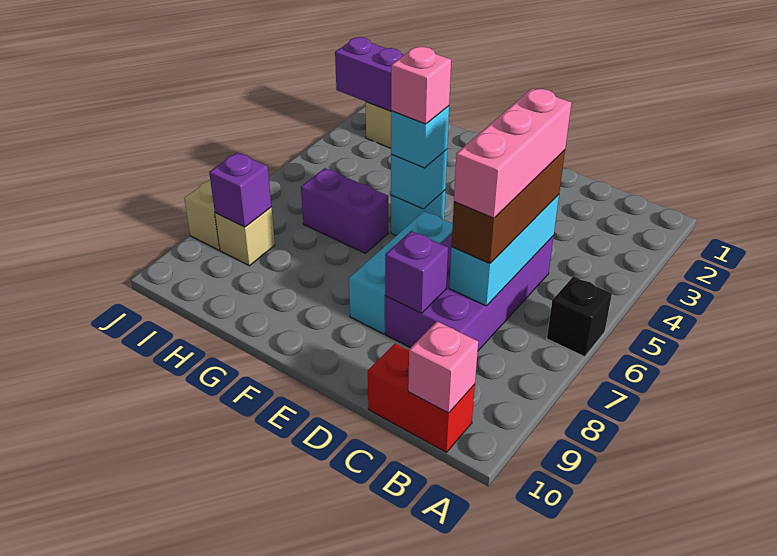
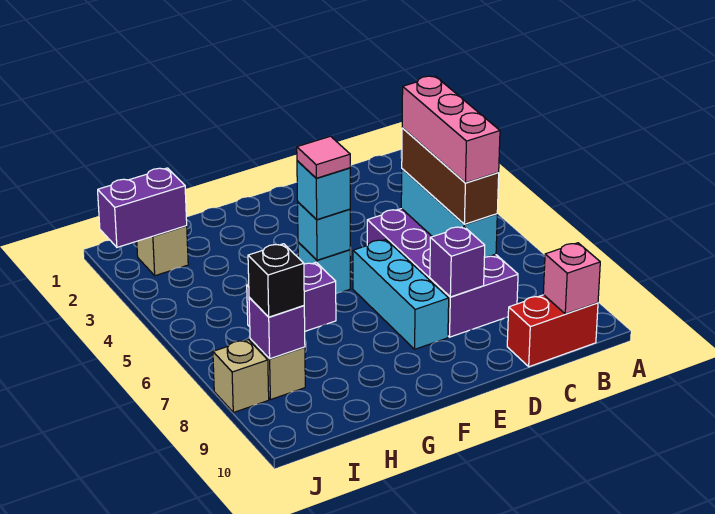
black 1x1 brick [547,276,612,357] -> black 1x1 brick moved to [248,244,304,317]
pink 1x1 brick [391,47,451,124] -> pink 1x1 tile [297,136,350,178]

